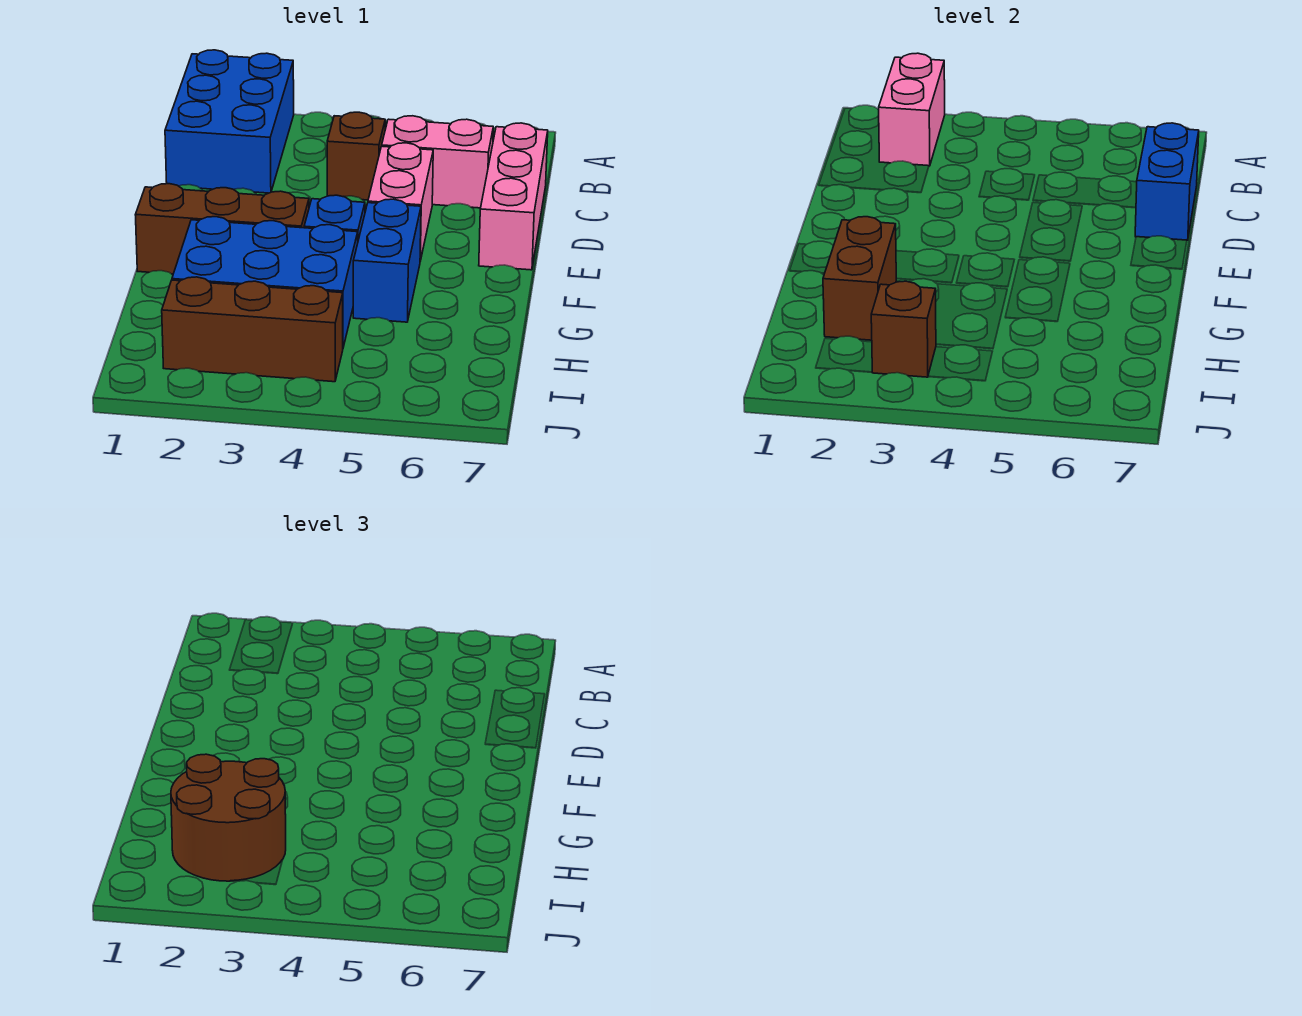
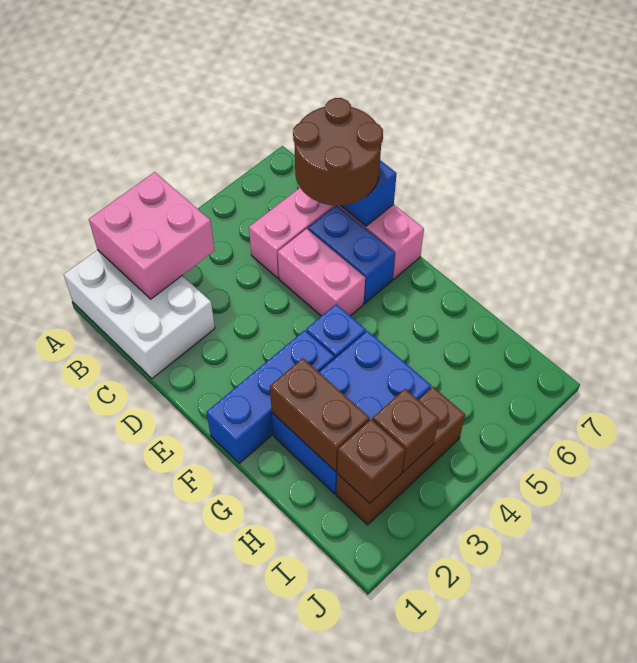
blue 2x3 brick [165,50,294,193] -> white 2x3 brick [64,250,215,378]
pink 1x2 brick [879,53,945,166] -> pink 2x2 brick [89,172,215,299]
brown 1x1 brick [327,112,385,200] -> brown 1x1 brick moved to [337,419,405,503]
brown 1x3 brick [135,184,309,274] -> blue 1x3 brick [206,330,334,463]
blue 1x2 brick [353,199,421,322] -> blue 1x2 brick moved to [308,205,395,303]
brown 2x2 round brick [171,754,286,881] -> brown 2x2 round brick moved to [293,98,383,205]

